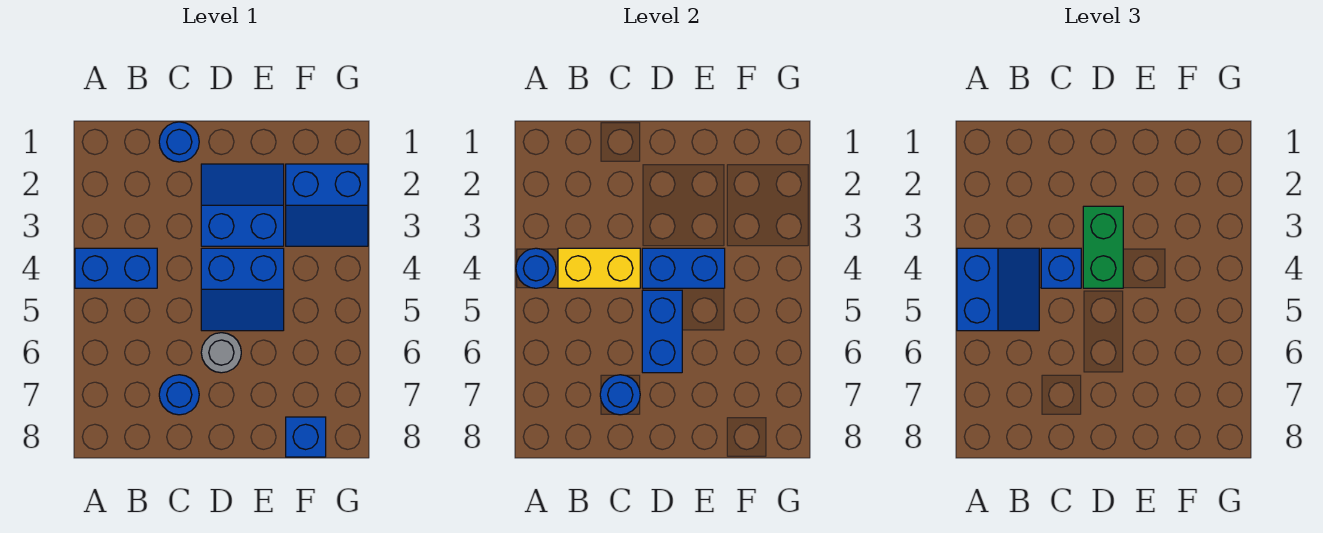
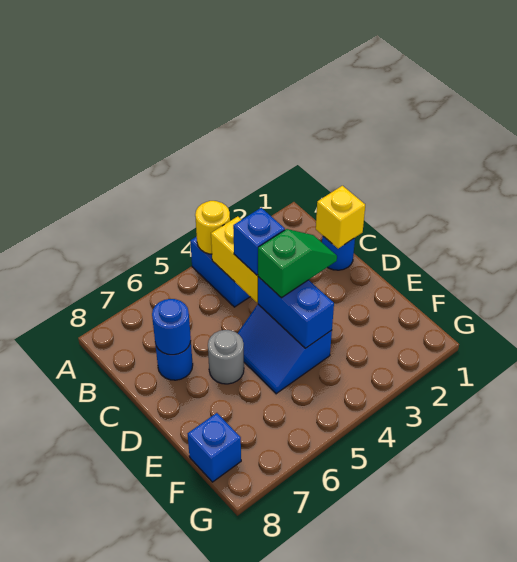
blue 1x1 round brick [516,248,556,288] -> yellow 1x1 round brick [195,201,230,254]
blue 2x2 slope [957,248,1039,331] -> none
none -> yellow 1x1 brick [316,186,365,249]
blue 2x2 slope [201,164,284,246] -> none
green 1x2 brick [1083,206,1123,288] -> green 1x2 slope [258,229,337,298]
blue 1x2 brick [642,290,682,373] -> none
blue 2x2 slope [286,164,368,246] -> none

